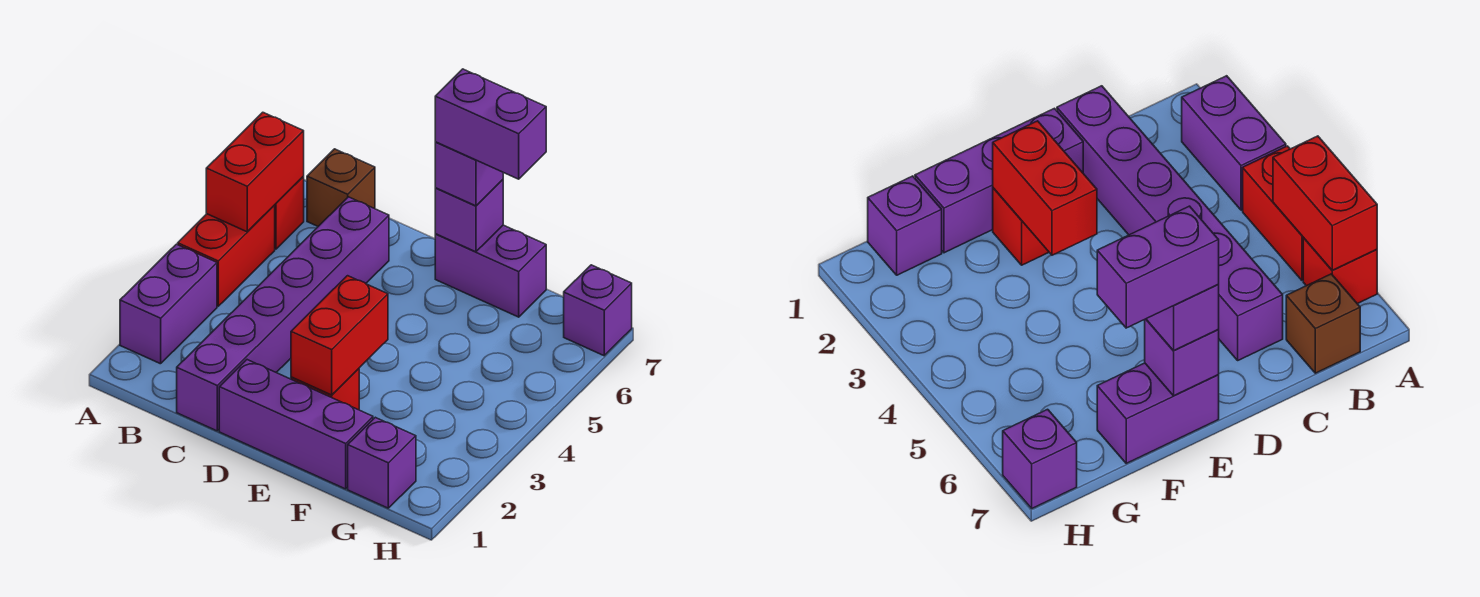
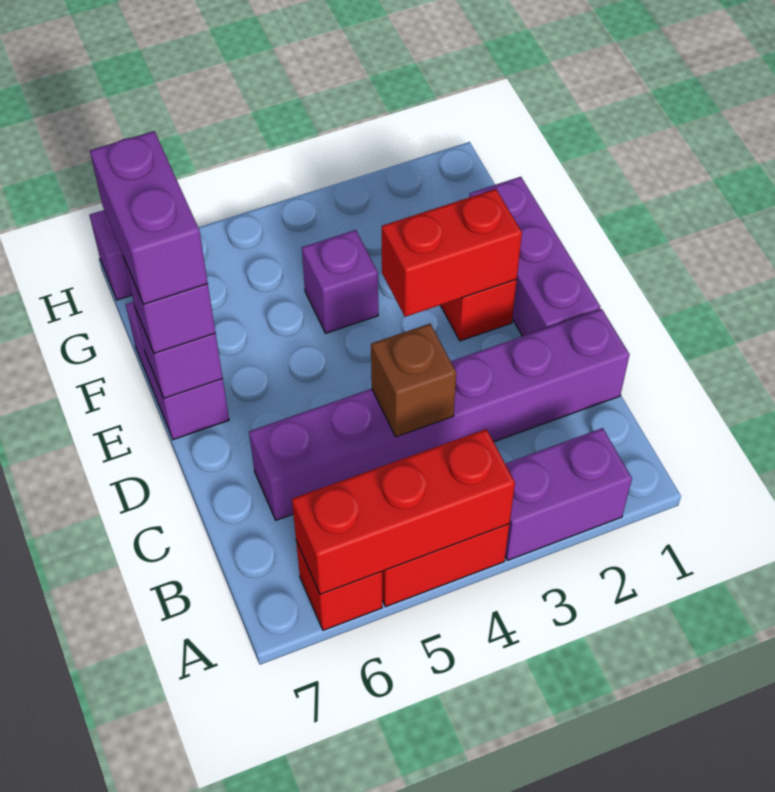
red 1x2 brick [206,112,304,232] -> red 1x3 brick [292,429,515,594]
brown 1x1 brick [307,149,375,226] -> brown 1x1 brick moved to [371,324,456,437]
purple 1x1 brick [348,417,416,508] -> purple 1x1 brick moved to [302,230,378,333]

